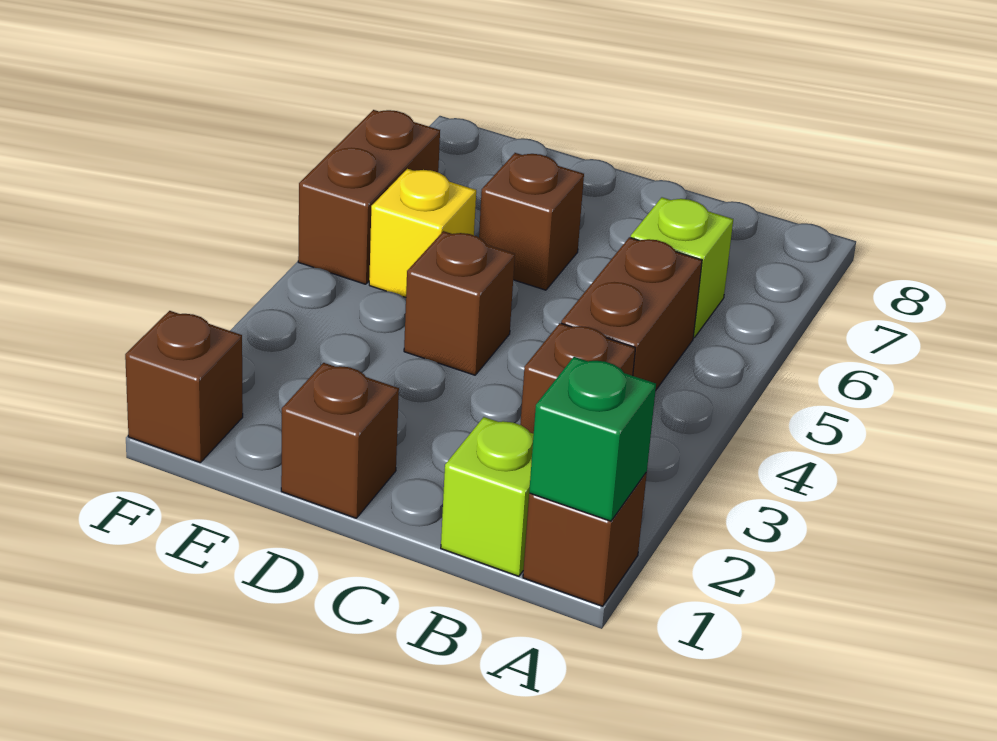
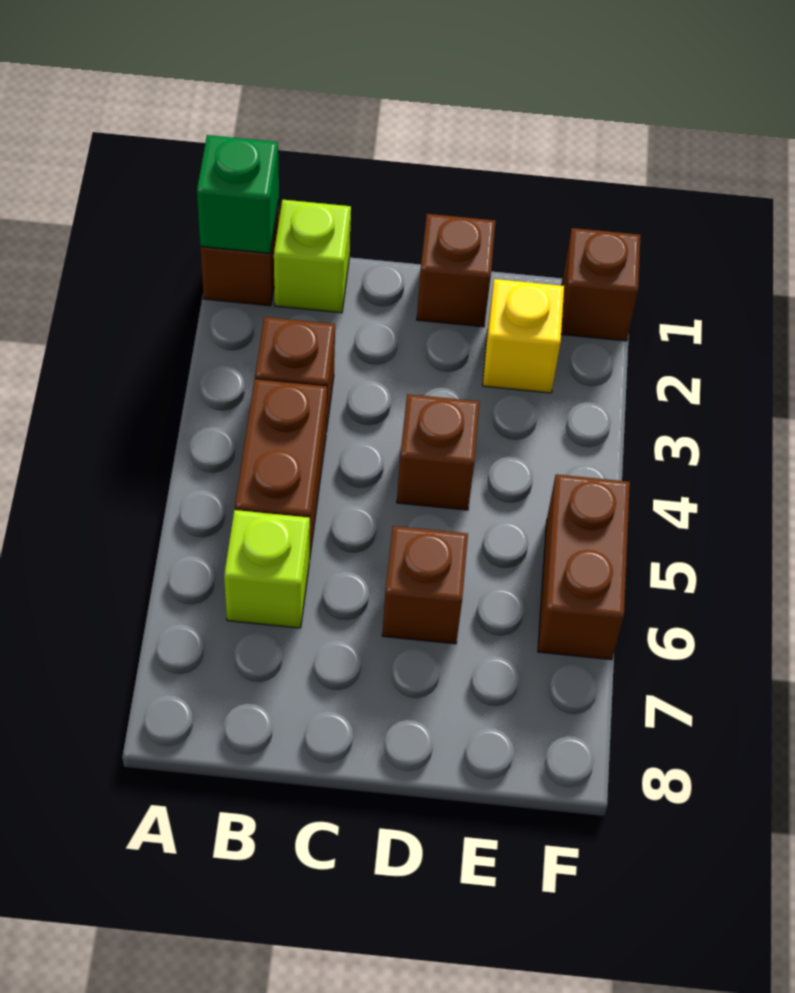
yellow 1x1 brick [369,169,476,297] -> yellow 1x1 brick moved to [483,279,564,393]

